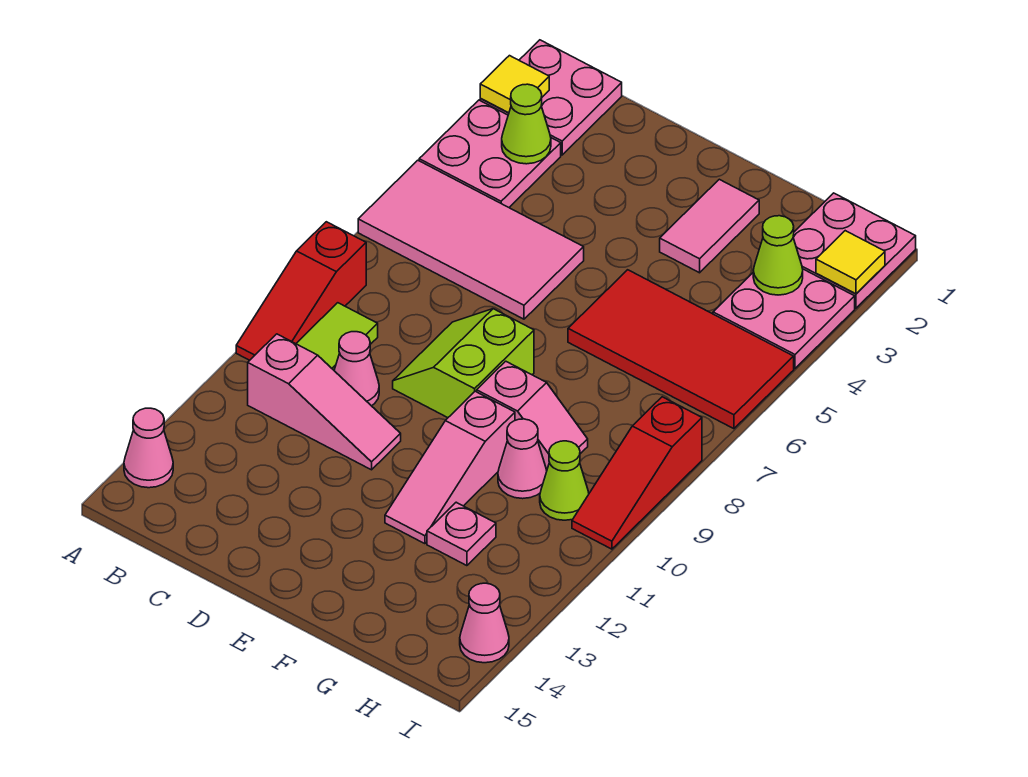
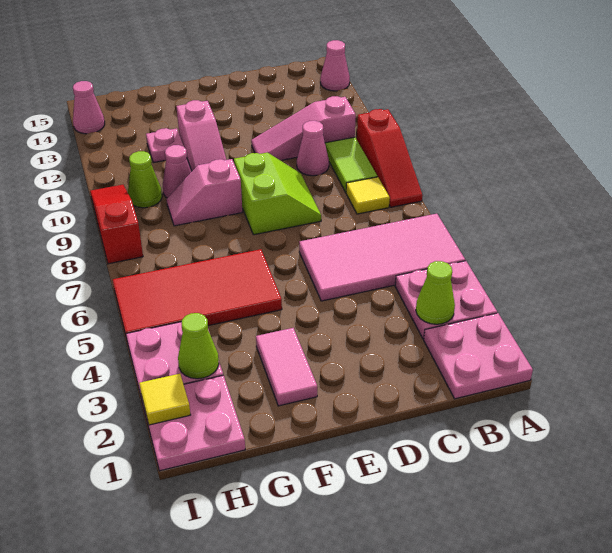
yellow 1x1 tile [480,56,549,113] -> yellow 1x1 tile moved to [346,177,390,214]
red 1x3 slope [236,222,366,360] -> red 1x3 slope turned to [357,109,423,207]
pink 1x3 slope [385,391,515,544] -> pink 1x3 slope turned to [176,100,226,171]

